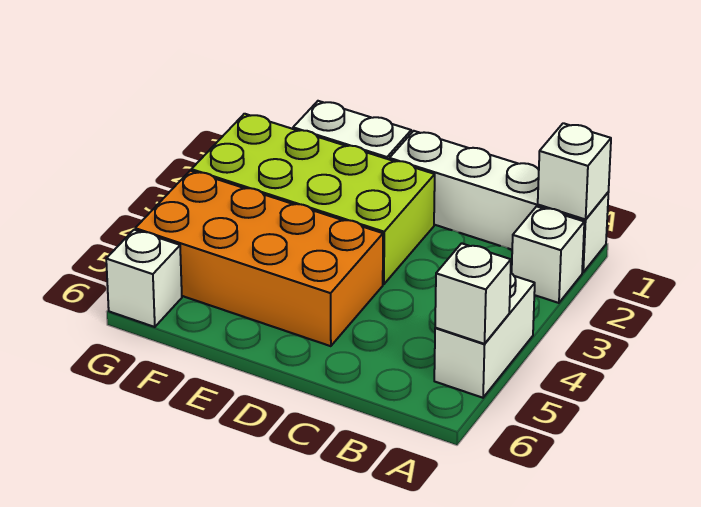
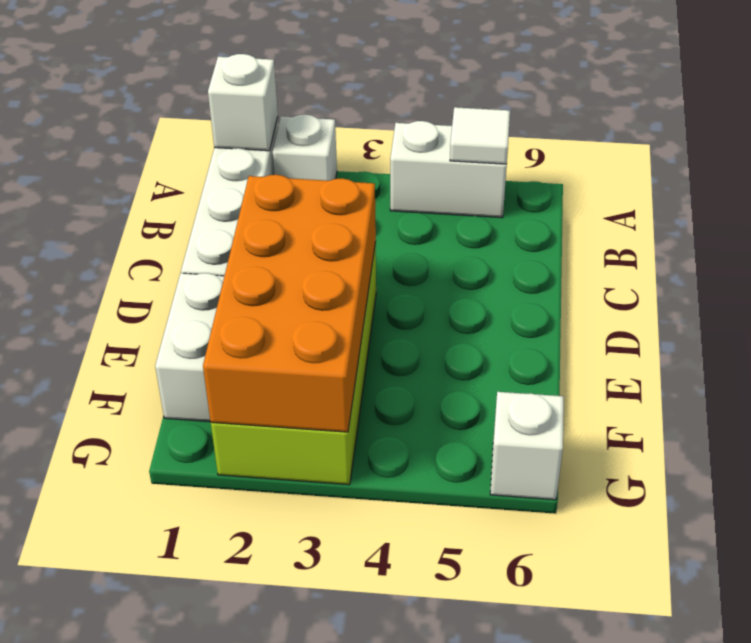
white 1x1 brick [435,243,511,344] -> white 1x1 tile [450,107,510,164]
orange 2x4 brick [135,171,383,346] -> orange 2x4 brick moved to [203,175,376,432]

